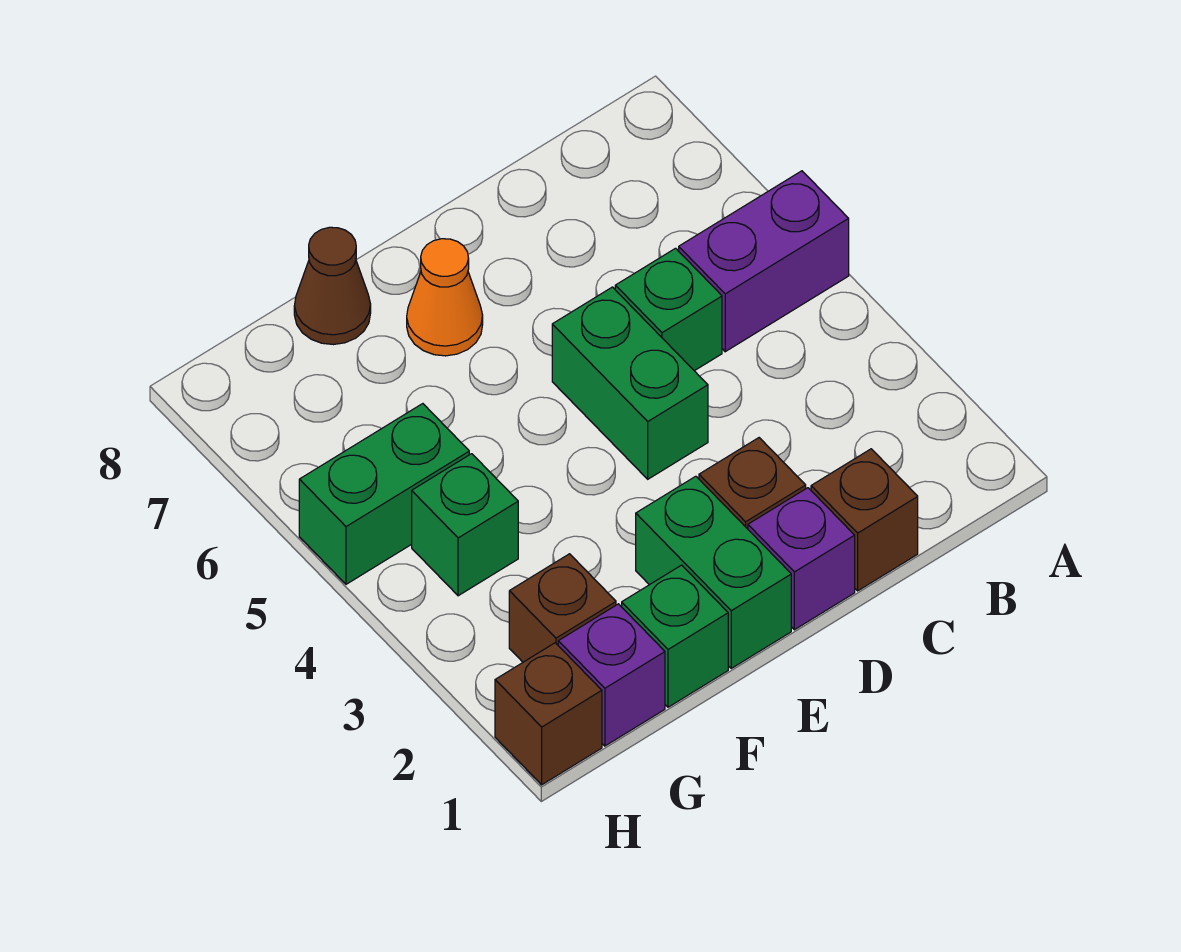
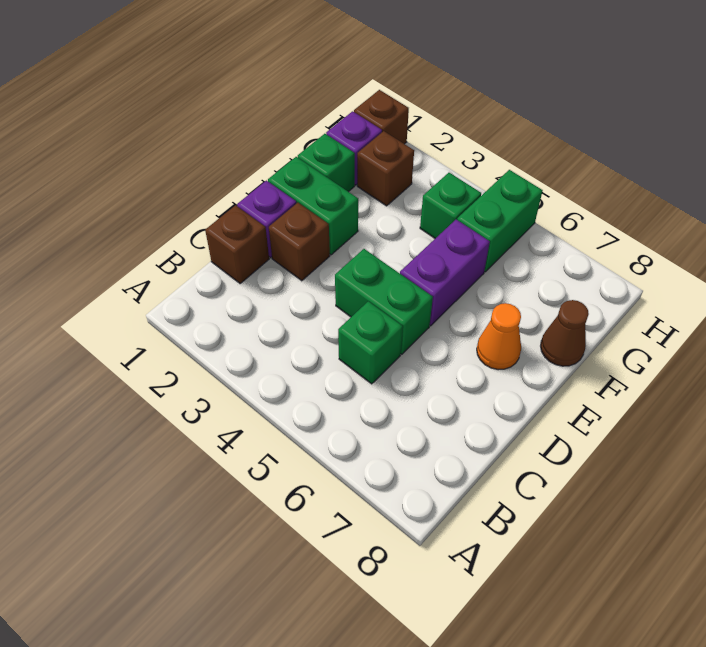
purple 1x2 brick [679,171,849,352] -> purple 1x2 brick moved to [400,220,490,326]

